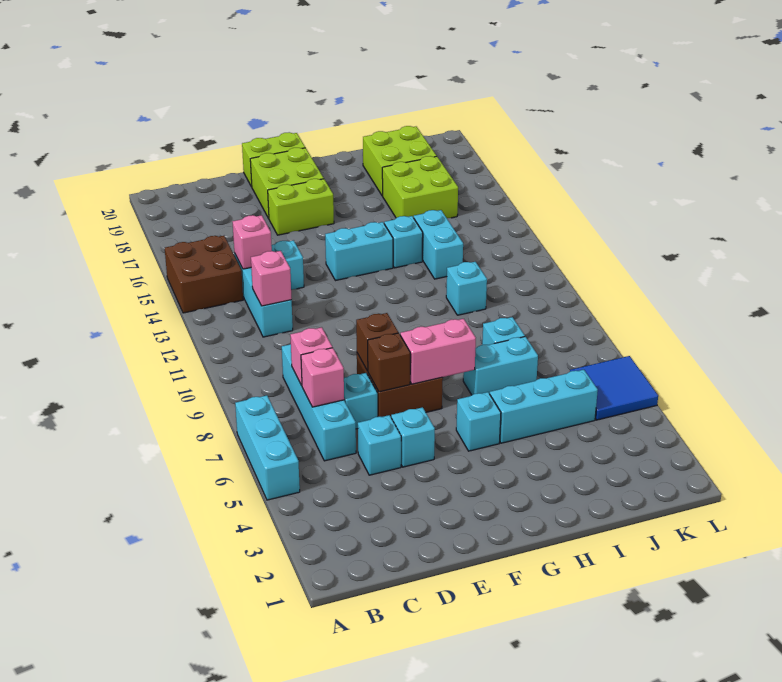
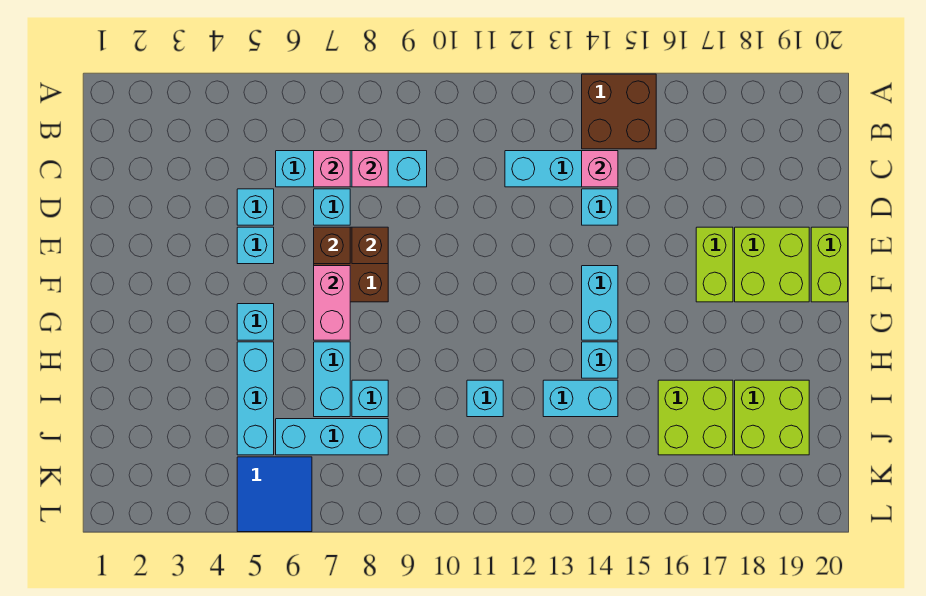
cyan 1x3 brick [235,395,300,500] -> cyan 1x3 brick moved to [276,419,388,455]
pink 1x1 brick [251,251,292,306] -> none

